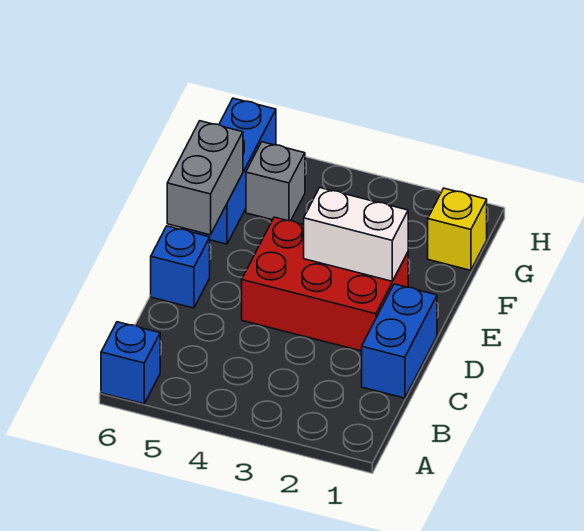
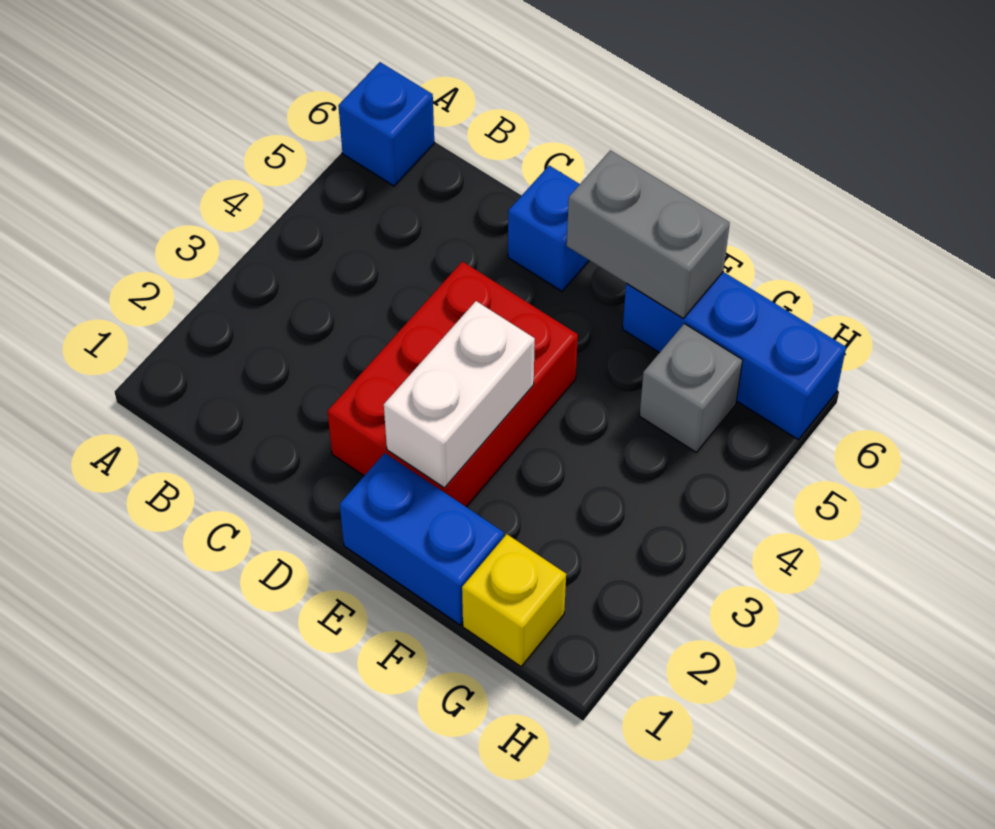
blue 1x2 brick [362,284,437,398] -> blue 1x2 brick moved to [340,453,504,625]

